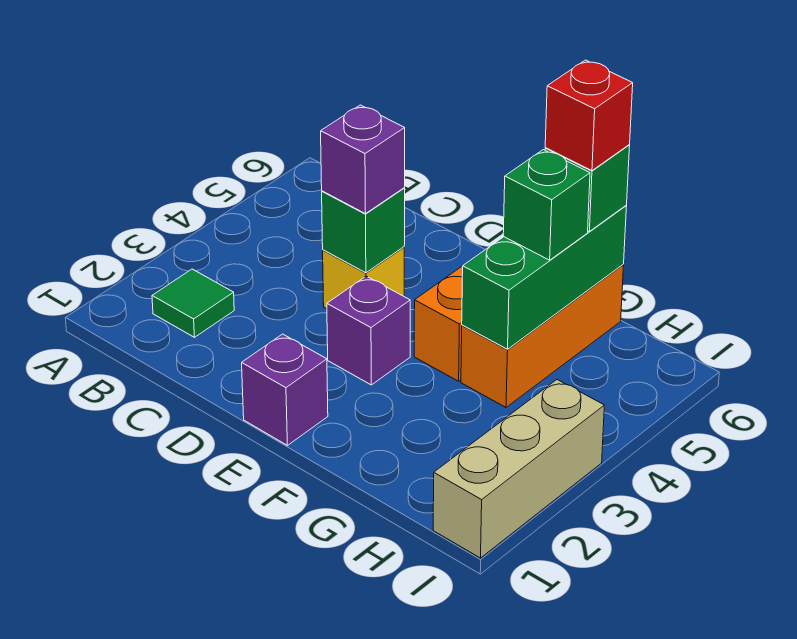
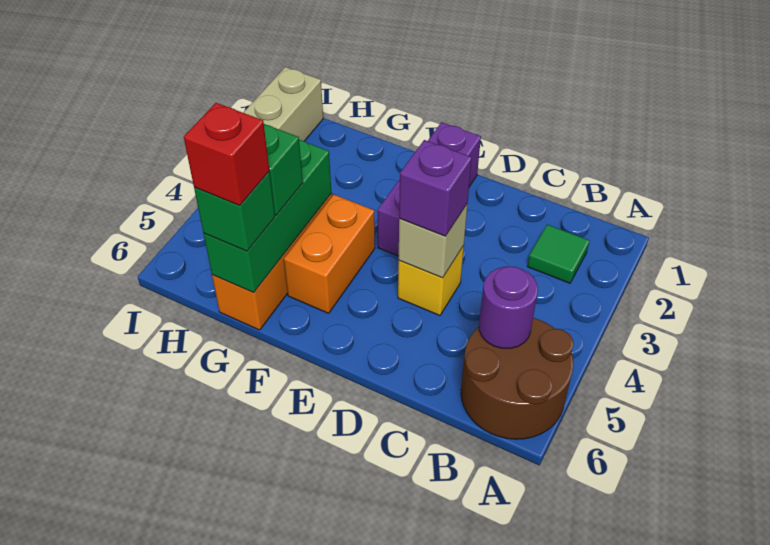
none -> brown 2x2 round brick [461,318,574,439]
none -> purple 1x1 round brick [479,266,538,348]
green 1x1 brick [322,188,405,273] -> tan 1x1 brick [399,205,467,278]

